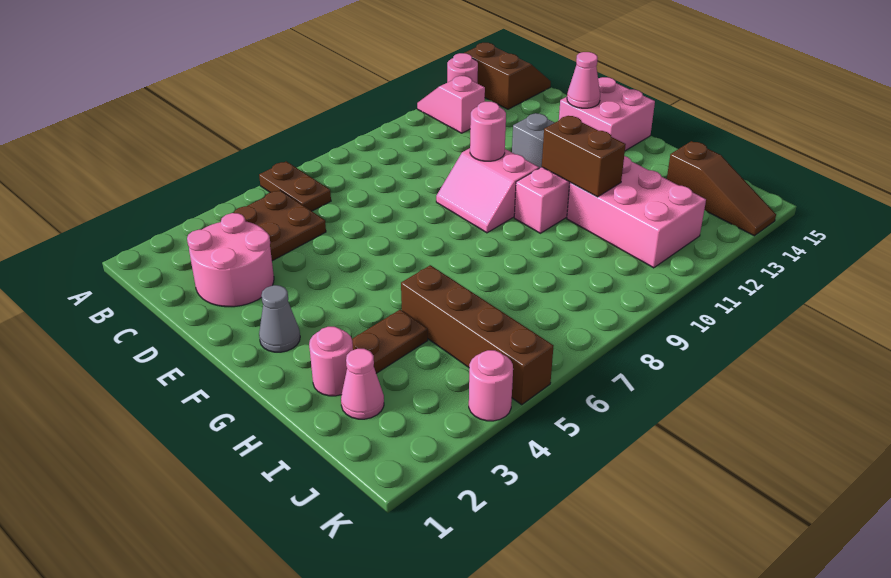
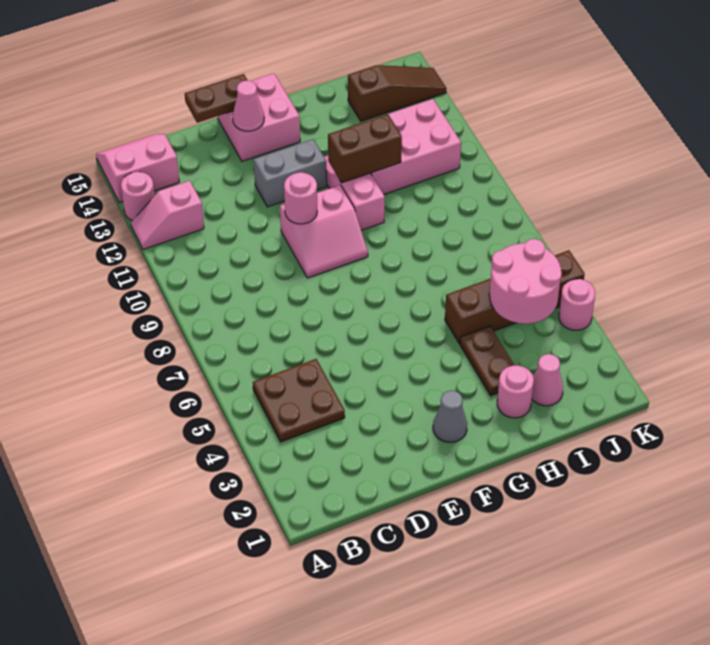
brown 1x2 plate [259,161,331,211] -> brown 1x2 plate moved to [185,74,248,123]
brown 2x2 slope [465,43,551,109] -> pink 2x2 slope [96,134,179,203]
pink 2x2 round brick [187,213,274,307] -> pink 2x2 round brick moved to [489,239,562,324]

